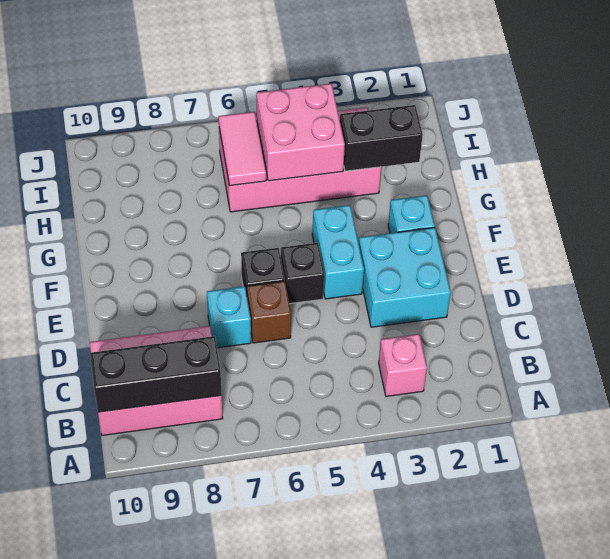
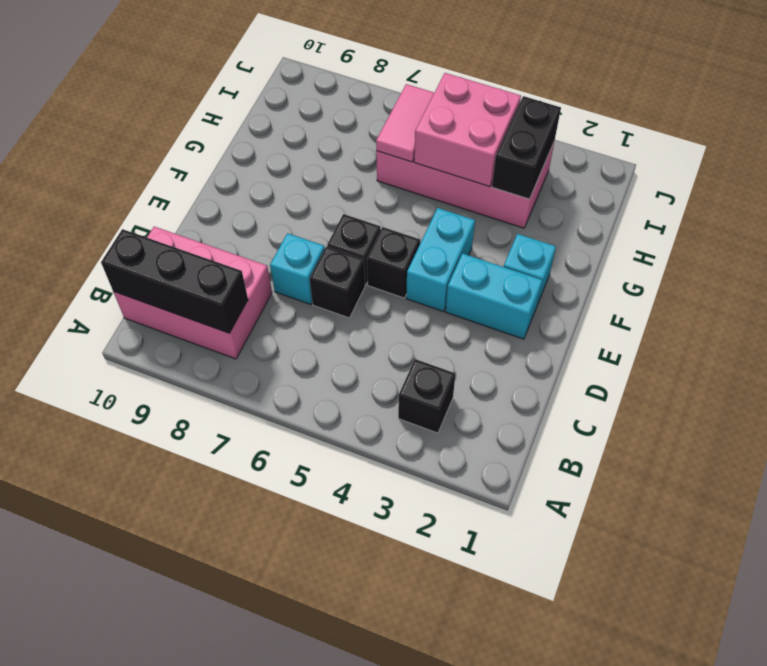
pink 1x1 brick [379,334,427,396] -> black 1x1 brick [398,359,455,433]
cyan 2x2 brick [359,228,451,327] -> cyan 1x2 brick [446,253,543,339]
brown 1x1 brick [247,281,291,343] -> black 1x1 brick [310,246,365,318]
black 1x2 brick [340,105,423,171] -> black 1x2 brick turned to [492,96,561,199]

